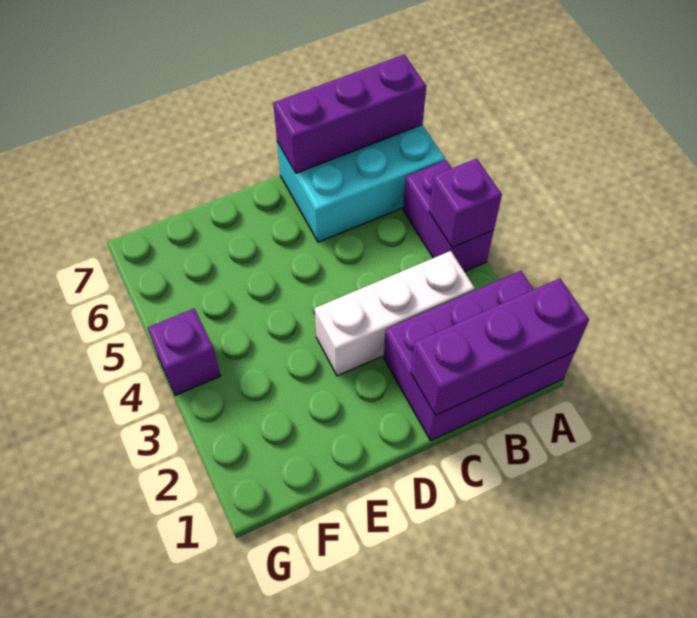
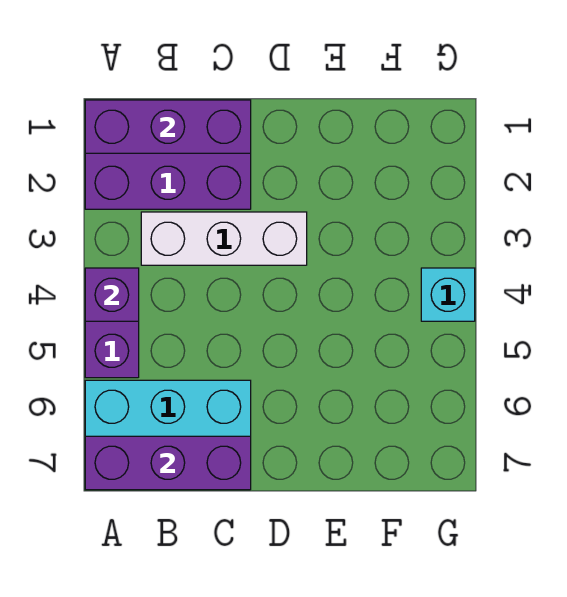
purple 1x1 brick [148,309,221,395] -> cyan 1x1 brick [421,268,475,321]

